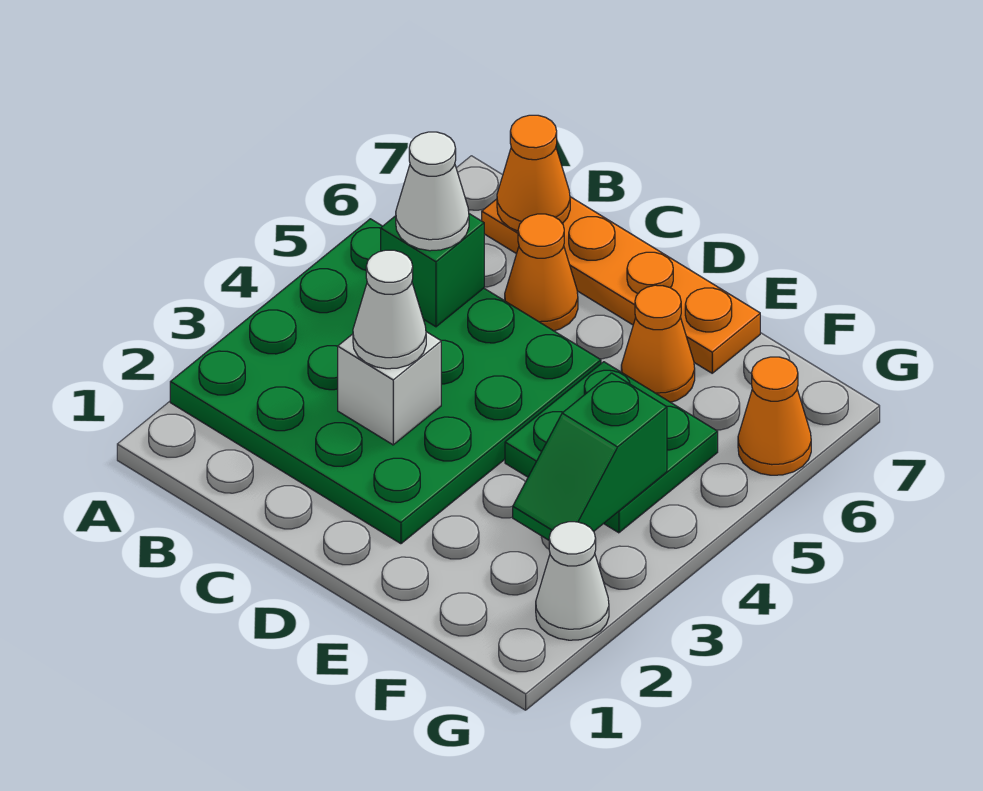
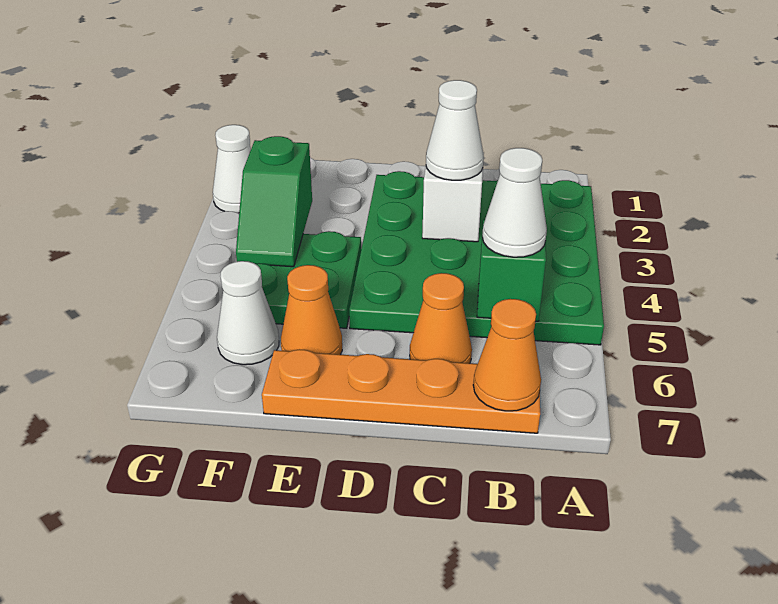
green 1x2 slope [513,373,667,540] -> green 1x2 slope turned to [236,136,312,267]
none -> white 1x1 cone [217,261,279,365]
orange 1x1 cone [738,357,811,475] -> none

